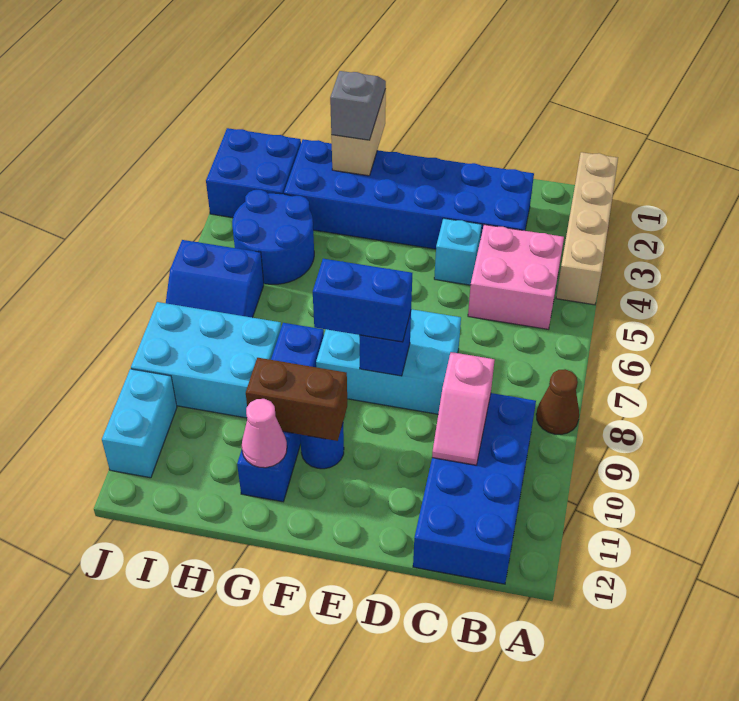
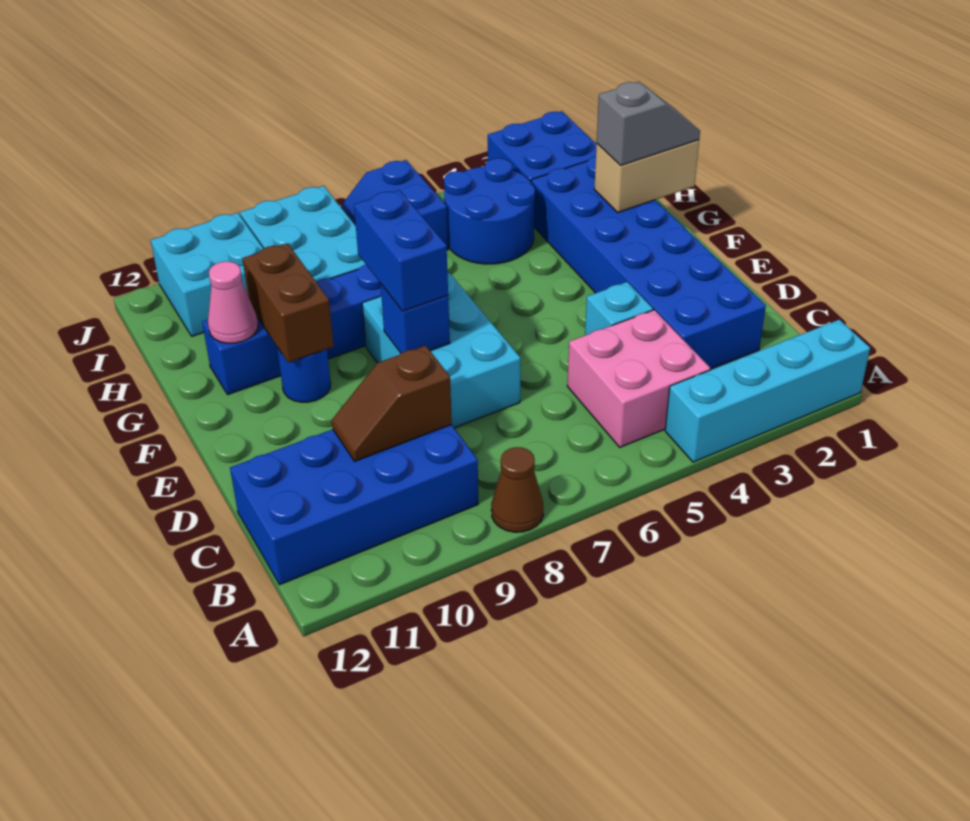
tan 1x4 brick [556,152,618,305] -> cyan 1x4 brick [665,320,870,462]
pink 1x2 slope [432,352,494,465] -> brown 1x2 slope [332,346,452,461]
cyan 1x2 brick [102,369,177,478] -> cyan 2x2 brick [151,213,263,336]

